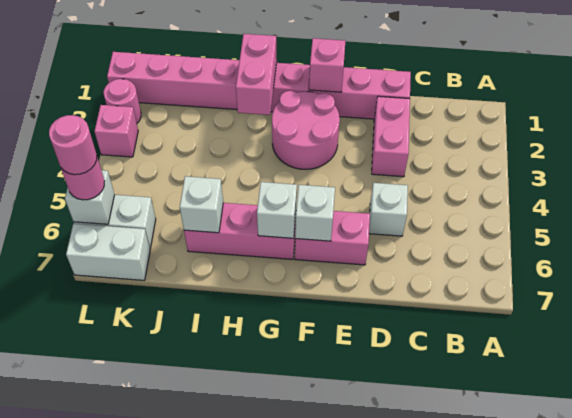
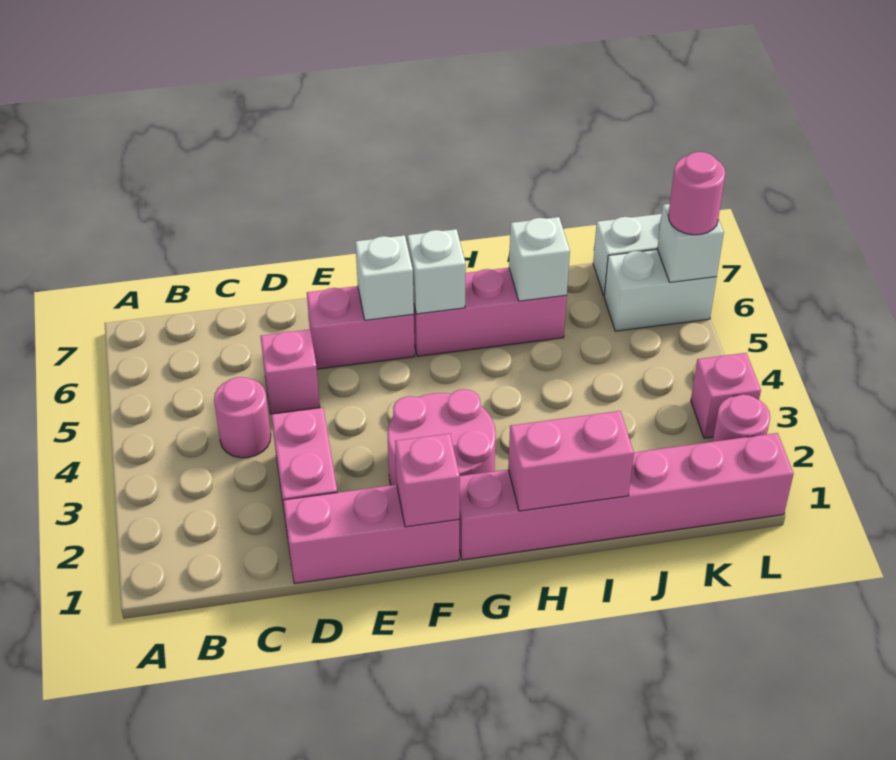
white 1x1 brick [369,183,408,236] -> pink 1x1 brick [260,330,320,414]
pink 1x2 brick [236,34,277,115] -> pink 1x2 brick turned to [508,411,634,511]
pink 1x1 round brick [49,115,97,175] -> pink 1x1 round brick moved to [214,377,271,458]

